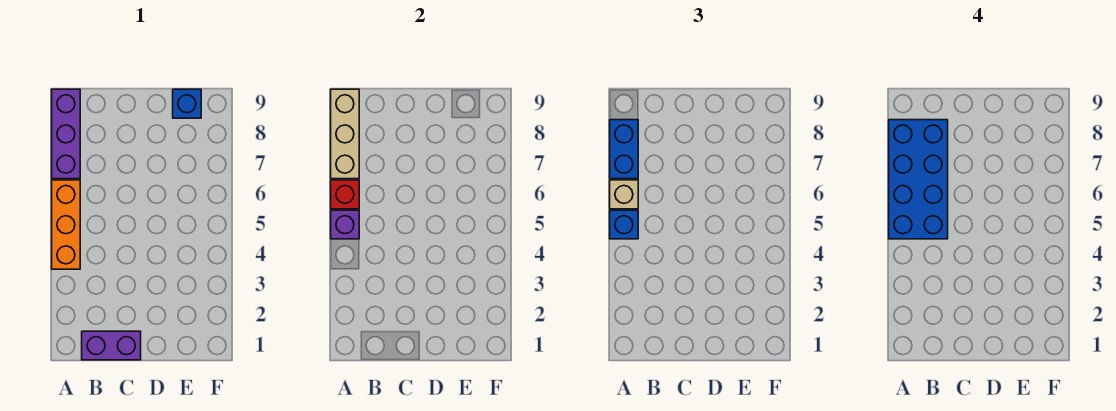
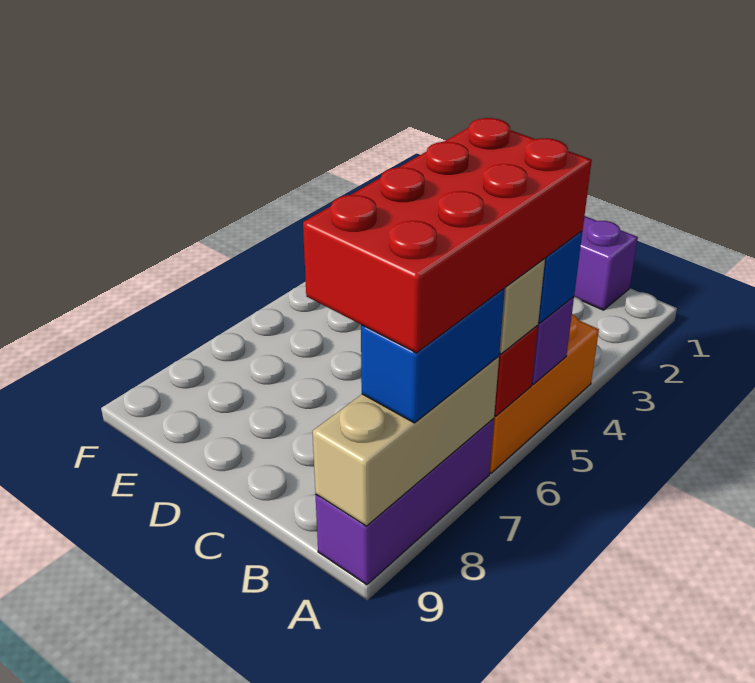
blue 2x4 brick [889,120,948,239] -> red 2x4 brick [303,118,592,353]
blue 1x1 brick [173,89,201,118] -> none

